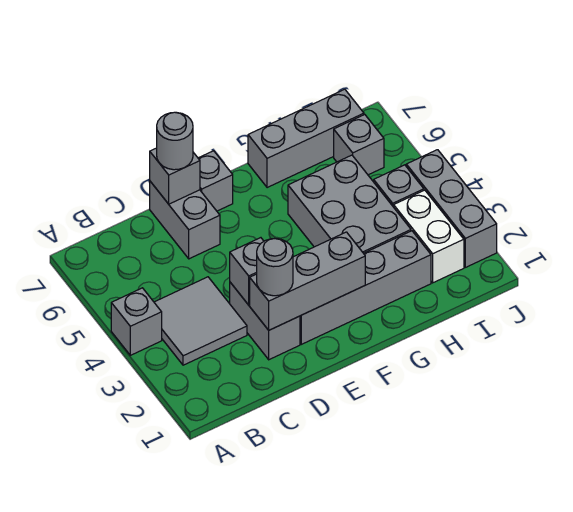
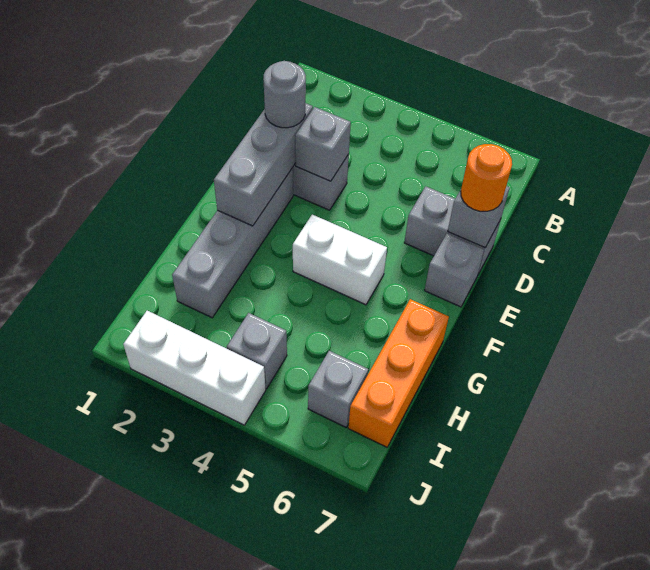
grey 1x1 brick [111,288,162,355] -> none
grey 2x2 tile [154,277,247,365] -> none
grey 1x1 round brick [157,112,193,170] -> orange 1x1 round brick [461,144,512,211]
grey 2x3 brick [288,155,411,253] -> none
grey 1x3 brick [248,89,364,188] -> orange 1x3 brick [348,299,449,447]
white 1x2 brick [394,190,464,283] -> white 1x2 brick moved to [293,215,387,305]
grey 1x3 brick [406,150,497,267] -> white 1x3 brick [123,311,266,425]

